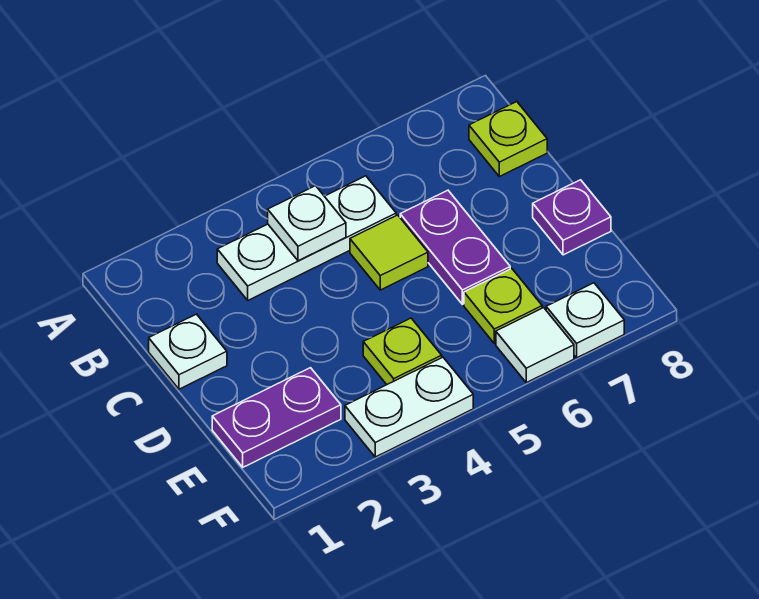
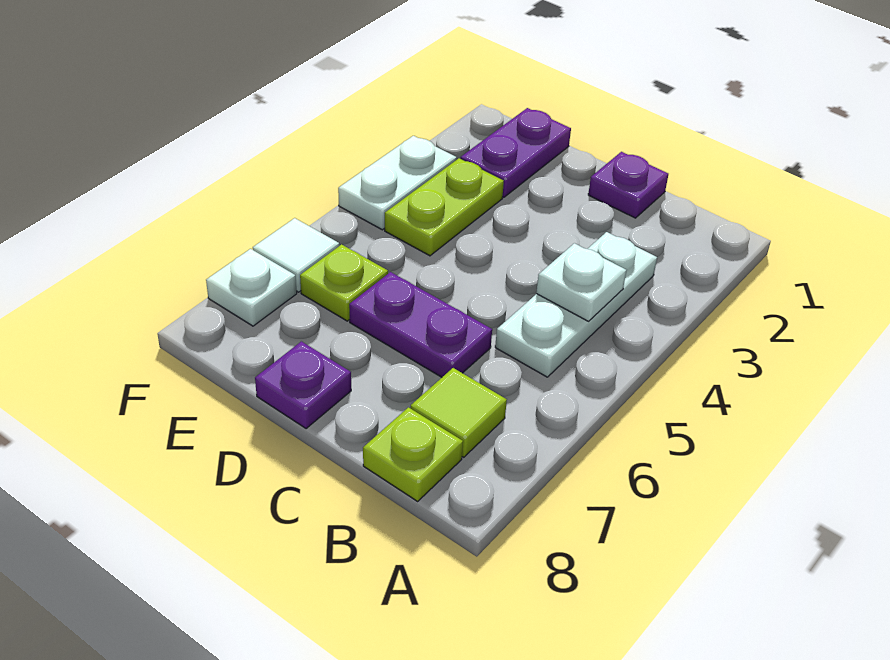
white 1x1 plate [149,314,227,389] -> purple 1x1 plate [588,152,668,218]
lime 1x1 tile [350,215,428,290] -> lime 1x1 tile moved to [410,368,507,457]
lime 1x1 plate [363,318,442,385] -> lime 1x2 plate [385,158,504,256]

